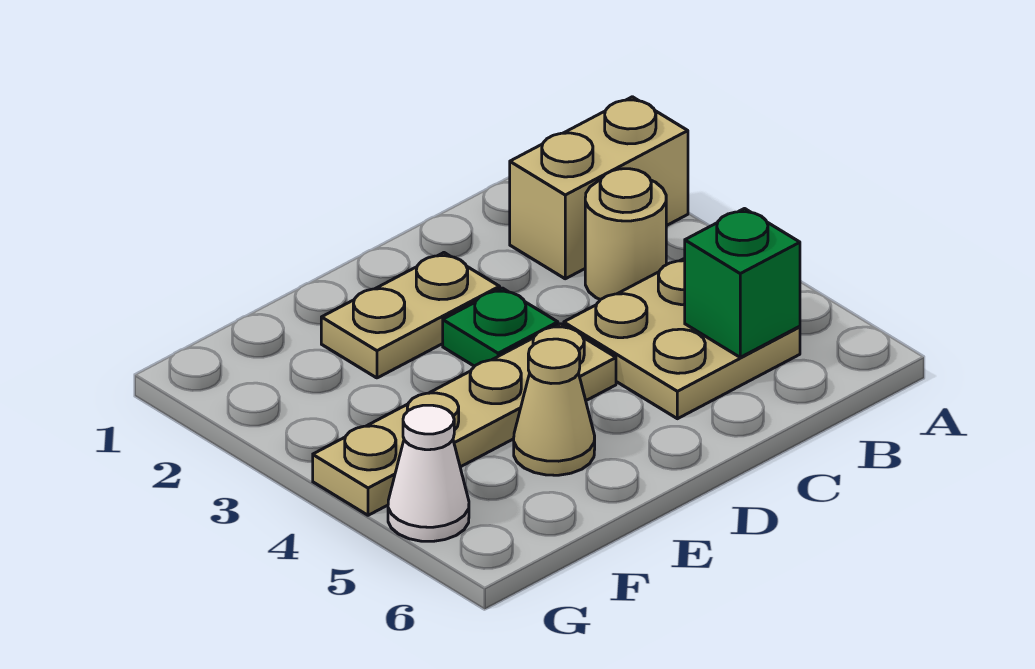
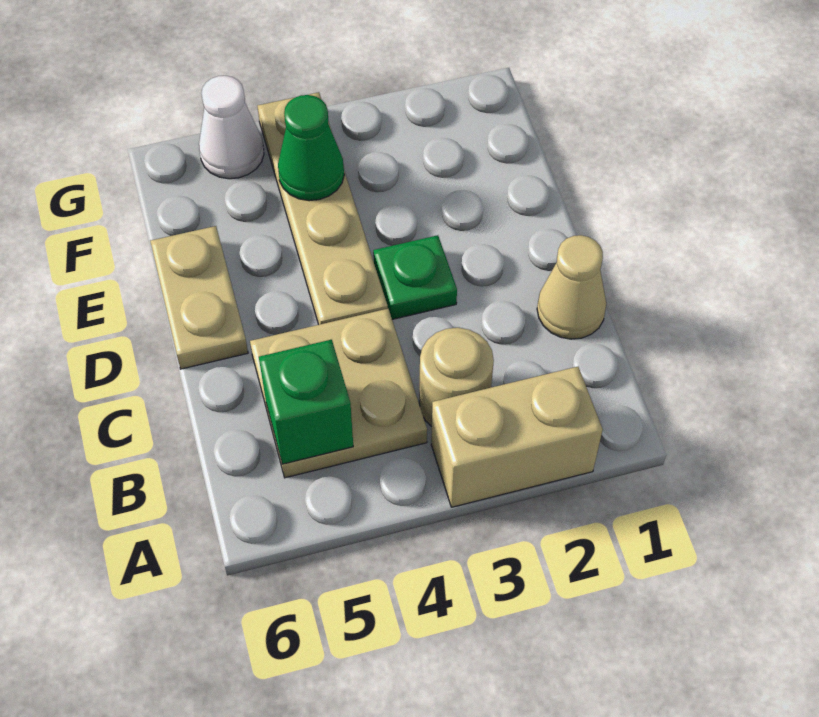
tan 1x2 brick [510,97,688,279] -> tan 1x2 brick turned to [431,367,603,507]
tan 1x2 plate [321,253,500,378] -> tan 1x2 plate moved to [150,226,248,369]
tan 1x1 cone [514,339,595,475] -> tan 1x1 cone moved to [537,235,606,339]
none -> green 1x1 cone [278,95,344,201]

